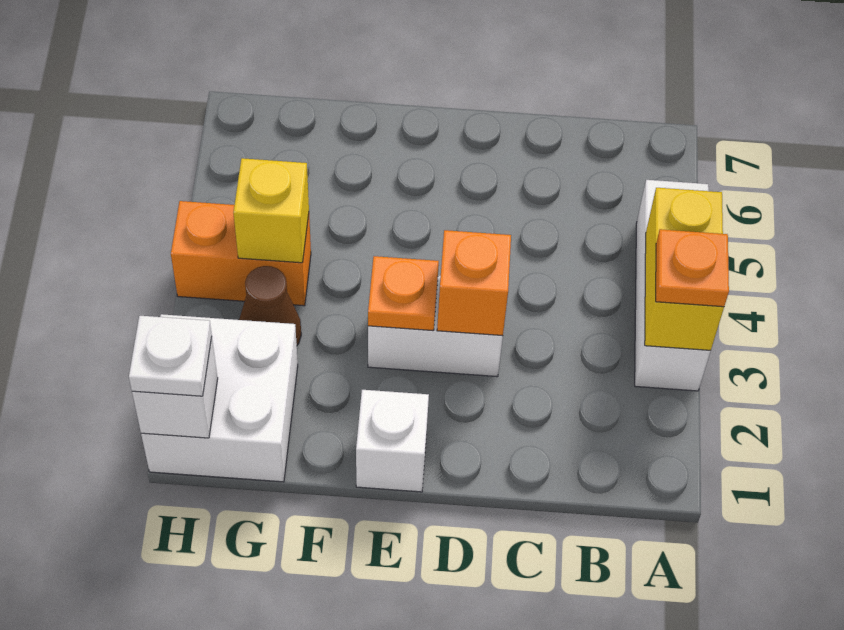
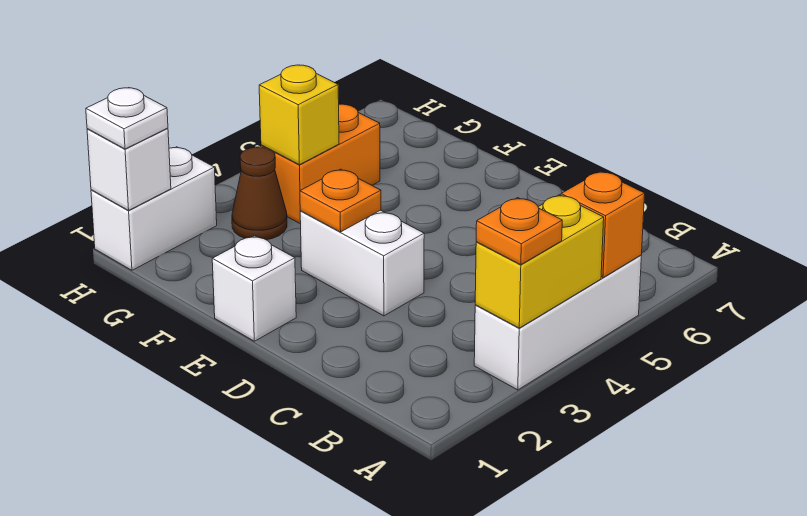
orange 1x1 brick [437,230,511,336] -> orange 1x1 brick moved to [561,171,645,278]
white 2x2 brick [141,314,298,482] -> white 1x2 brick [91,147,217,270]
orange 1x2 brick [171,201,311,306] -> orange 1x2 brick turned to [261,104,380,224]

